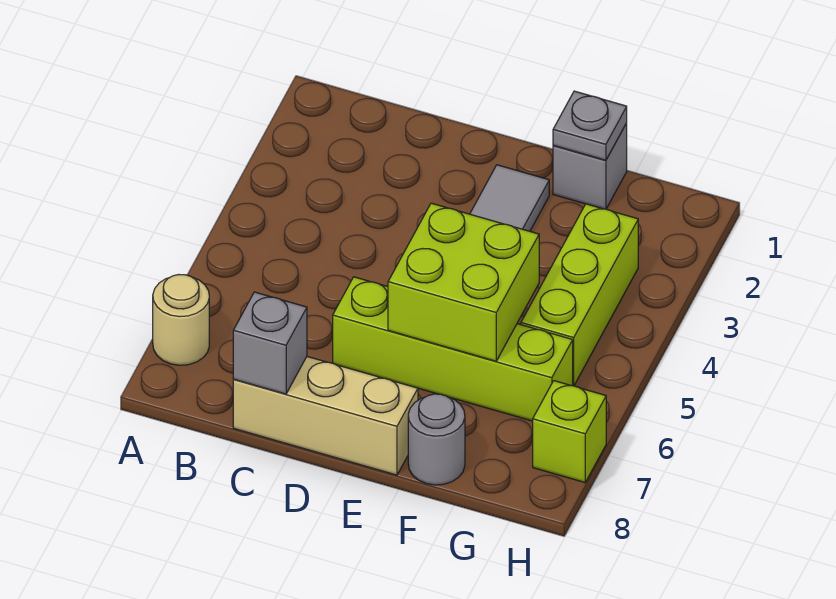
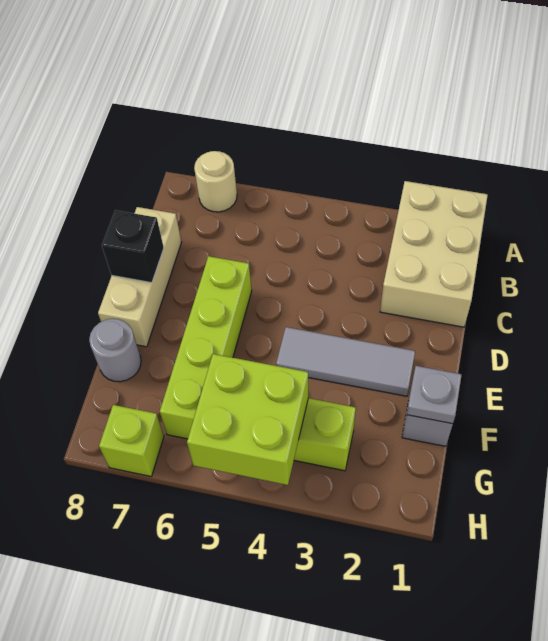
none -> tan 2x3 brick [380,181,488,327]
grey 1x1 brick [233,292,307,394] -> none
none -> black 1x1 brick [102,210,164,283]
lime 2x2 brick [388,203,539,361] -> lime 2x2 brick moved to [187,354,308,485]

